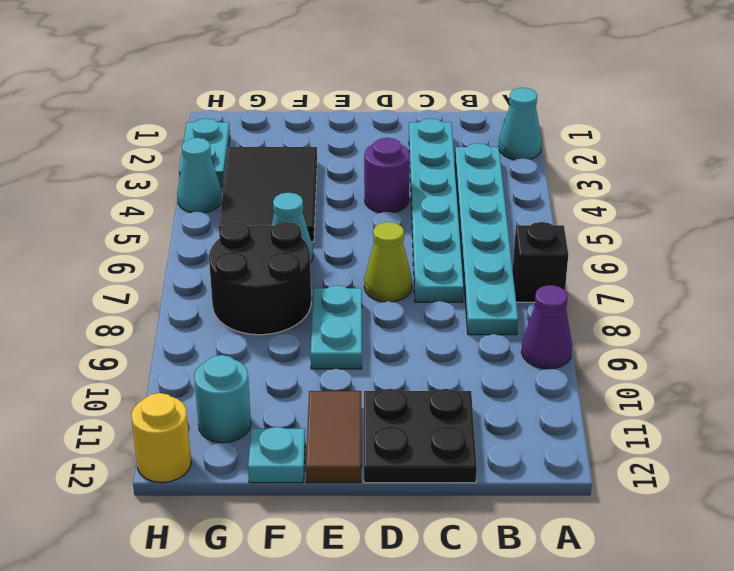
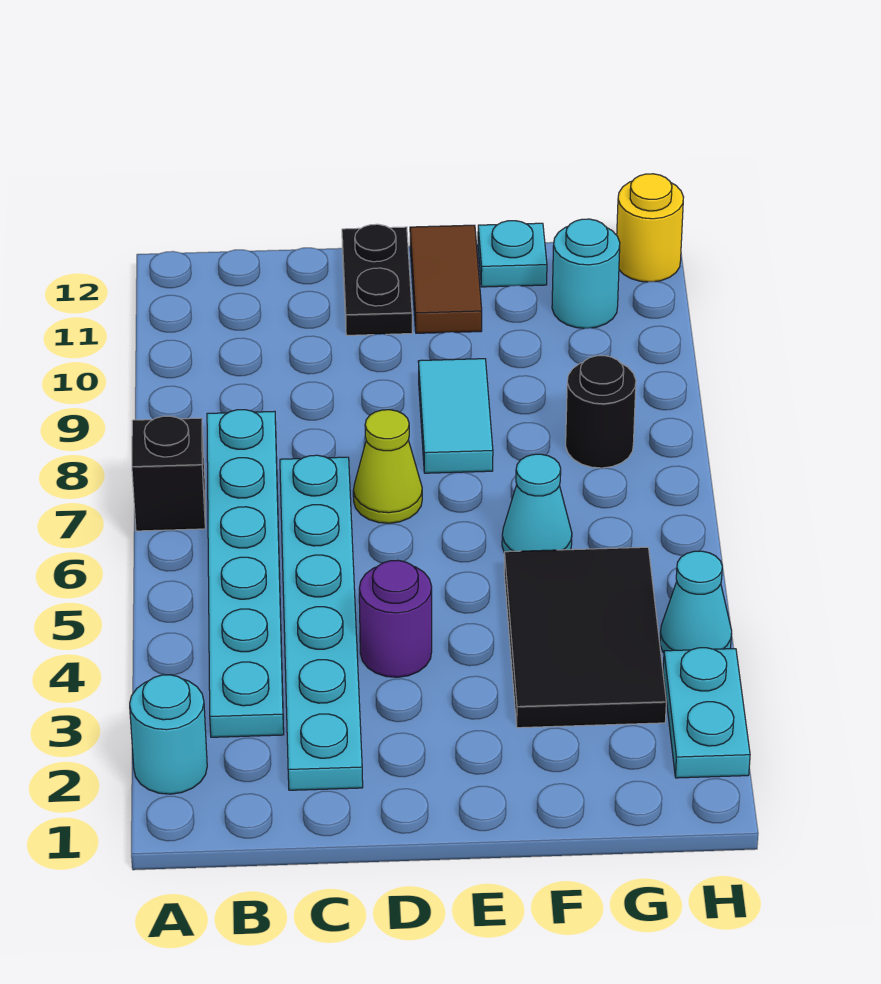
cyan 1x1 cone [499,88,542,160] -> cyan 1x1 round brick [130,675,207,794]
purple 1x1 cone [521,285,572,369] -> none
black 2x2 plate [364,389,477,483] -> black 1x2 plate [342,224,412,335]
cyan 1x2 plate [311,285,362,369] -> cyan 1x2 tile [418,359,493,473]
black 2x2 round brick [209,222,311,335] -> black 1x1 round brick [566,356,636,468]

